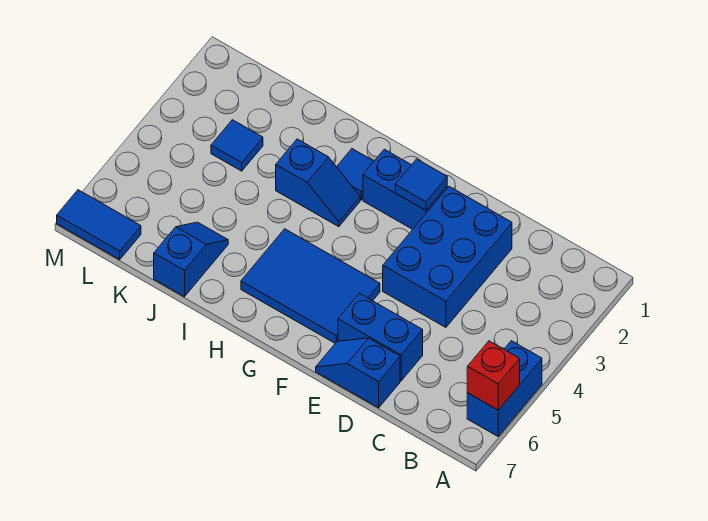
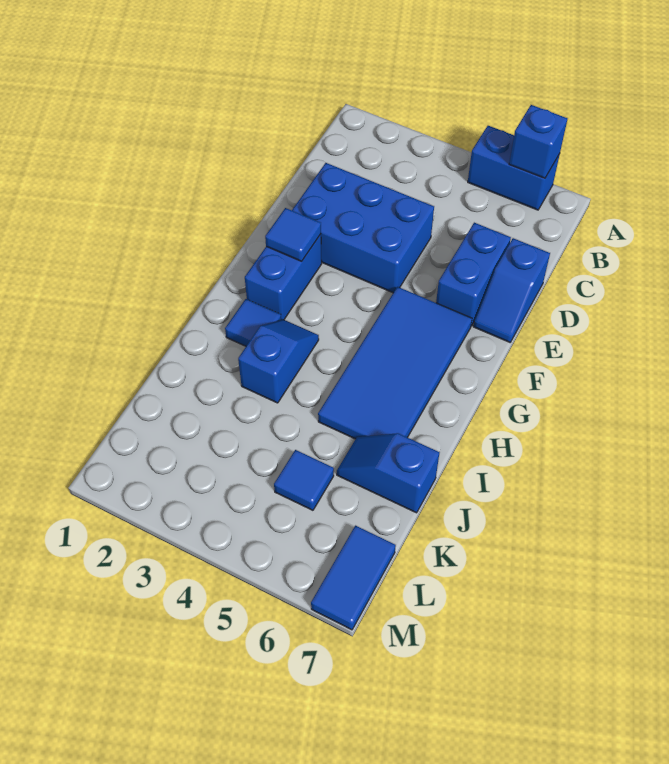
red 1x1 brick [467,341,520,410] -> blue 1x1 brick [509,105,568,178]
blue 2x3 tile [241,229,380,343] -> blue 2x4 tile [318,287,472,439]
blue 1x1 tile [211,120,263,171] -> blue 1x1 tile moved to [274,450,334,510]

